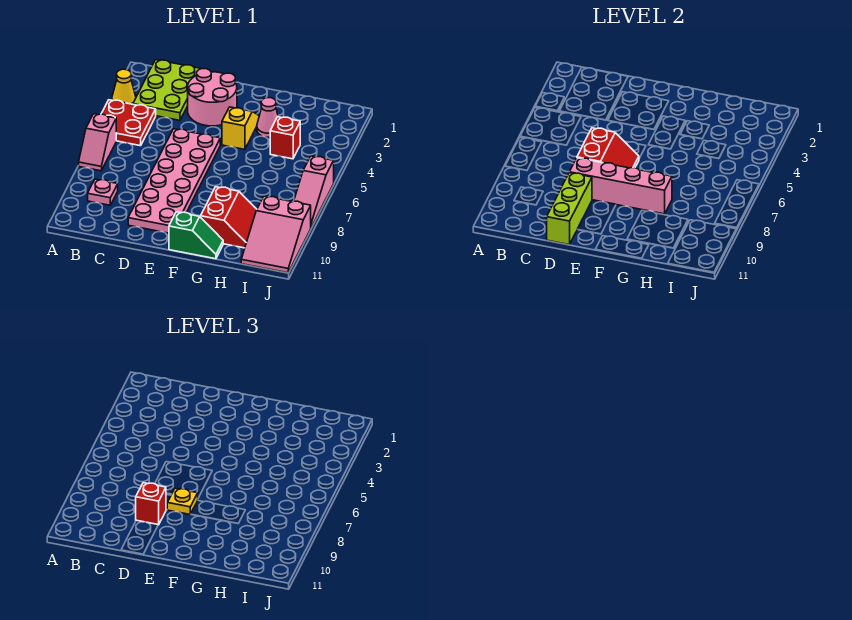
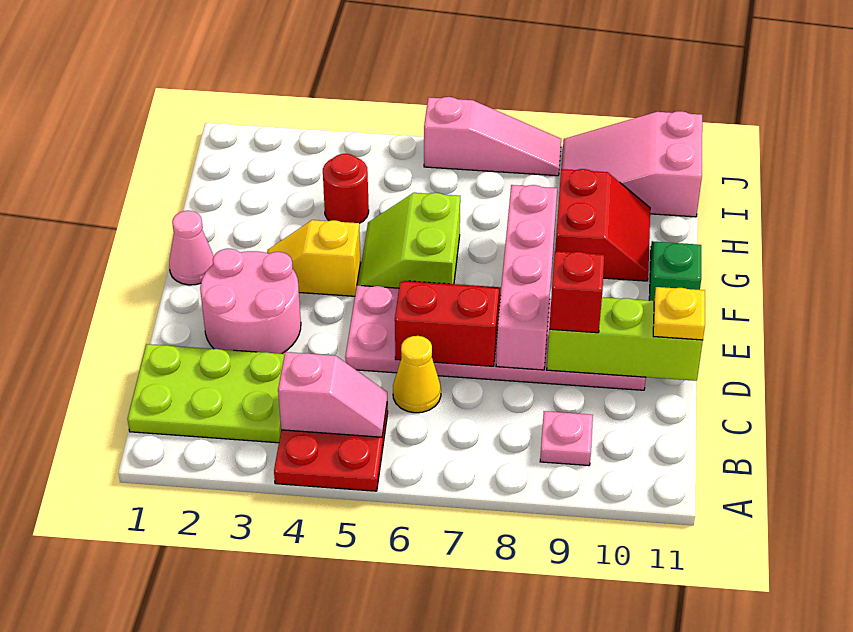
yellow 1x1 cone [112,69,136,104] -> yellow 1x1 cone moved to [393,336,441,413]
pink 1x2 slope [79,114,116,171] -> pink 1x2 slope moved to [278,352,387,437]
yellow 1x1 plate [167,488,198,514] -> yellow 1x1 plate moved to [653,287,705,340]
none -> lime 2x2 slope [358,193,460,288]
pink 1x1 cone [257,98,278,137] -> pink 1x1 cone moved to [169,211,214,285]
red 2x2 slope [201,187,257,248] -> red 2x2 slope turned to [555,169,650,281]
red 1x1 brick [270,117,300,159] -> red 1x1 round brick [323,154,369,223]
pink 2x3 slope [241,196,311,273] -> pink 2x3 slope turned to [561,111,702,217]

